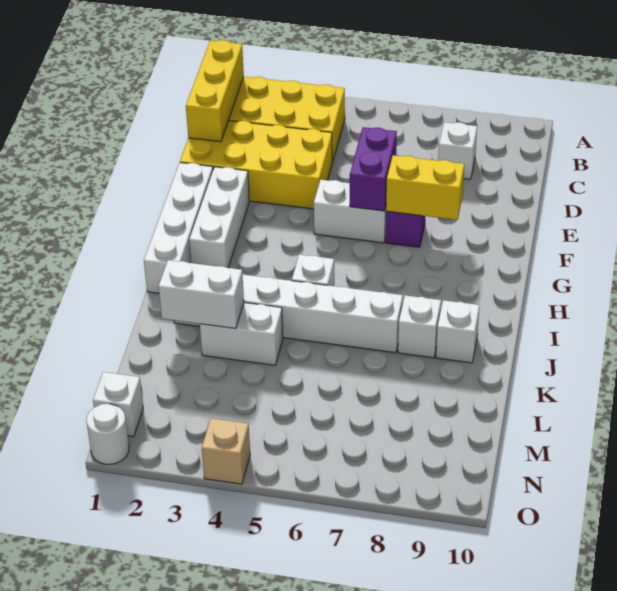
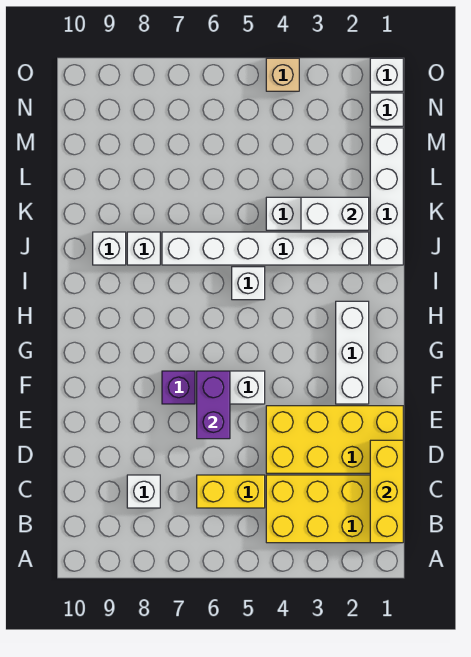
white 1x4 brick [144,163,213,293] -> white 1x4 brick moved to [370,128,403,265]
yellow 1x2 brick [386,155,464,220] -> yellow 1x2 brick moved to [197,475,265,508]
white 1x1 round brick [86,404,129,464] -> white 1x1 brick [370,58,403,91]

